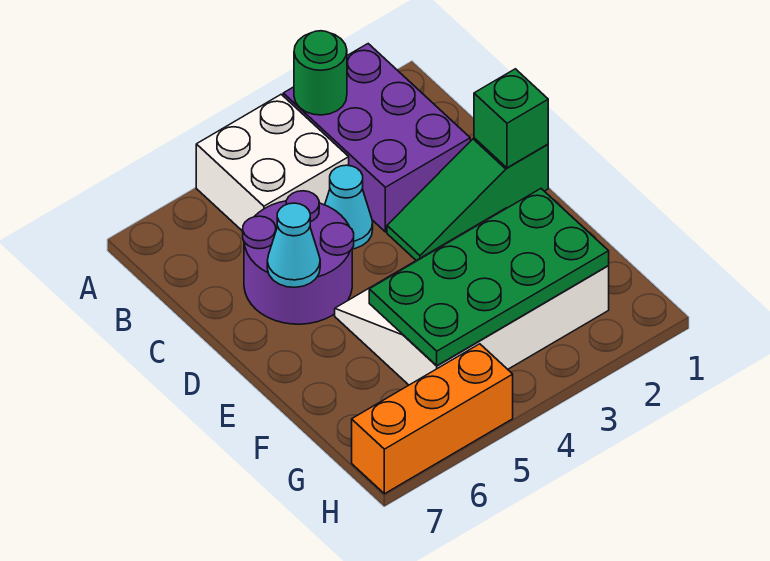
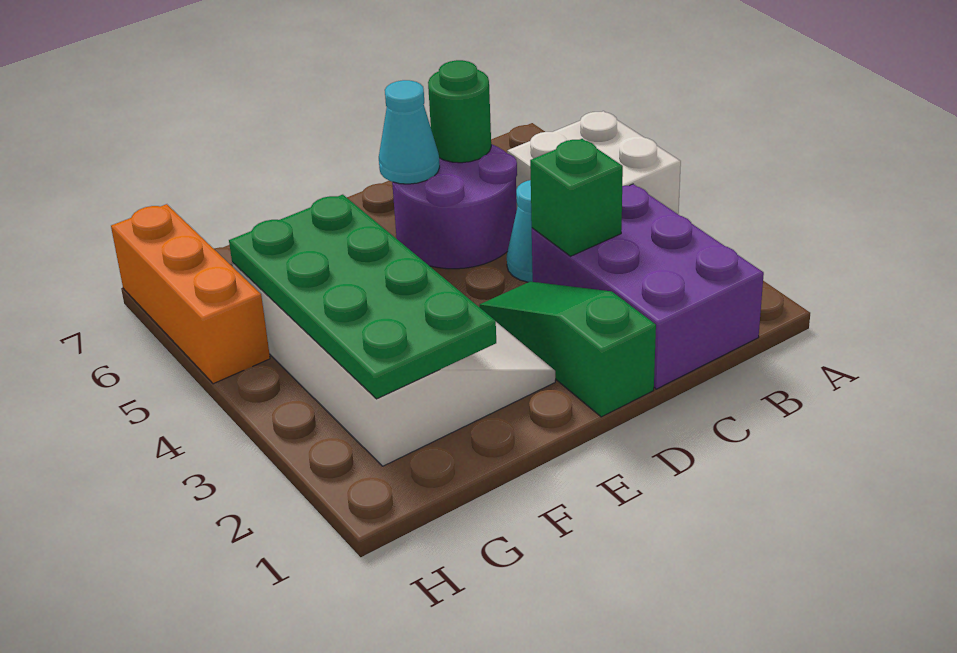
purple 2x3 brick [283,44,470,232] -> purple 2x3 brick turned to [532,184,764,389]
green 1x1 round brick [294,31,347,115] -> green 1x1 round brick moved to [428,60,491,163]
green 1x1 brick [474,69,548,168] -> green 1x1 brick moved to [530,139,623,256]

